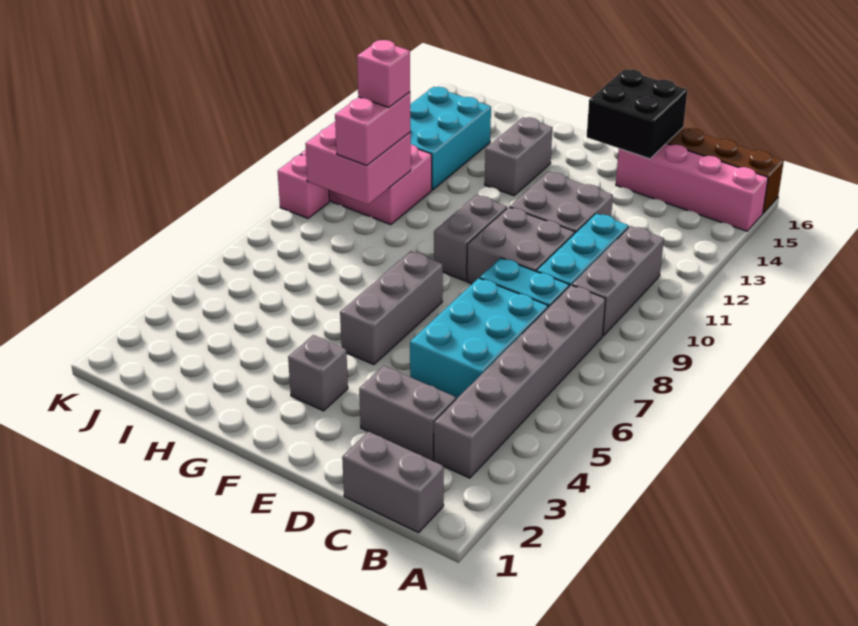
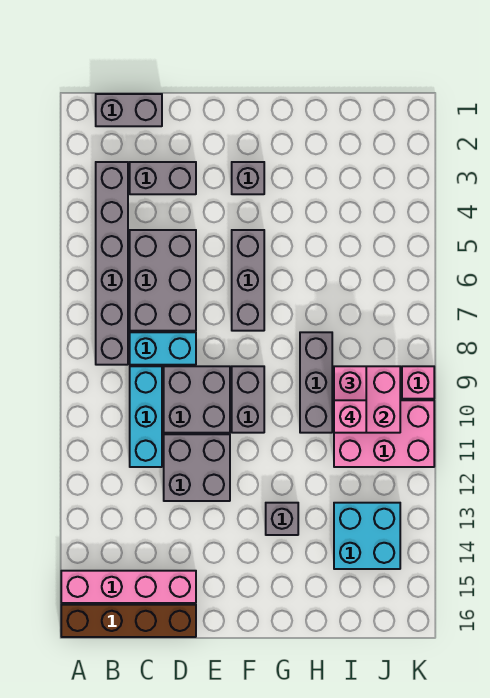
grey 1x3 brick [572,226,664,336] -> grey 1x3 brick moved to [300,332,332,433]
cyan 2x3 brick [410,278,548,399] -> grey 2x3 brick [130,230,196,331]
black 2x2 brick [587,69,687,159] -> none
grey 1x2 brick [485,117,552,196] -> grey 1x1 brick [266,503,298,535]
cyan 2x3 brick [410,86,491,190] -> cyan 2x2 brick [334,503,400,569]

